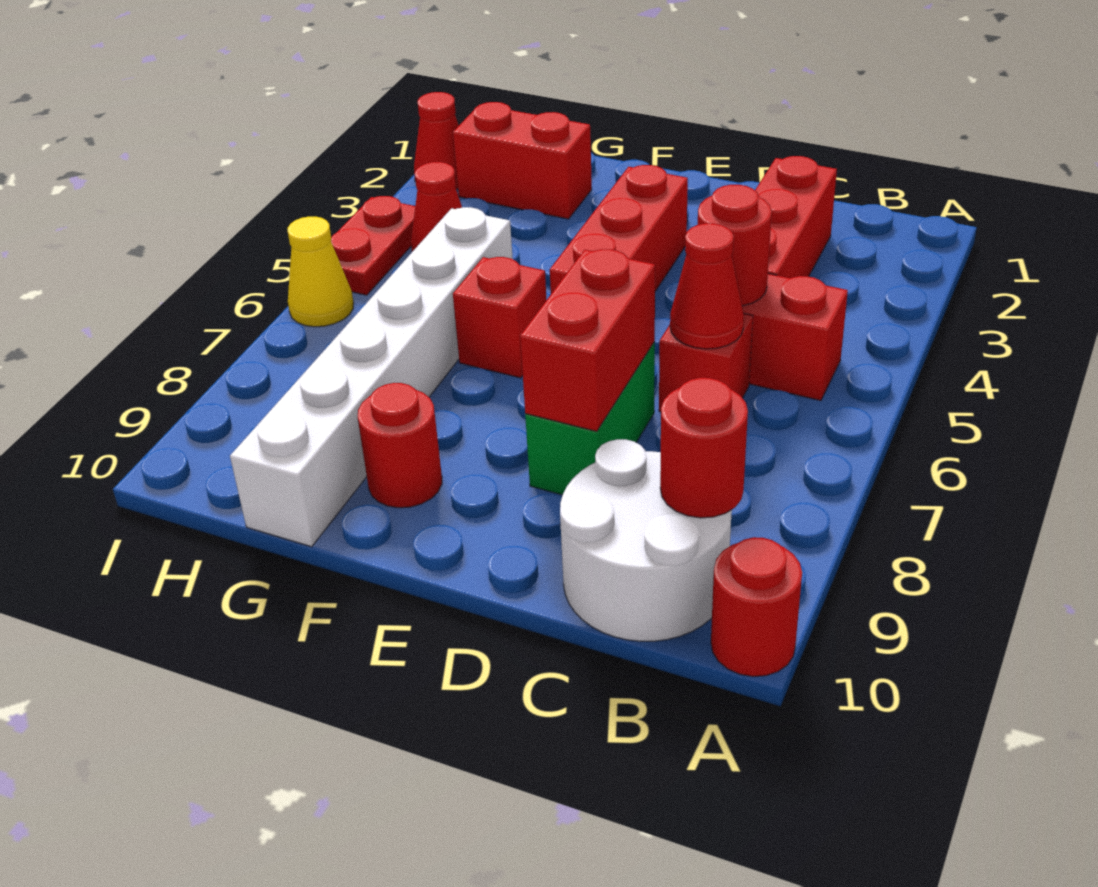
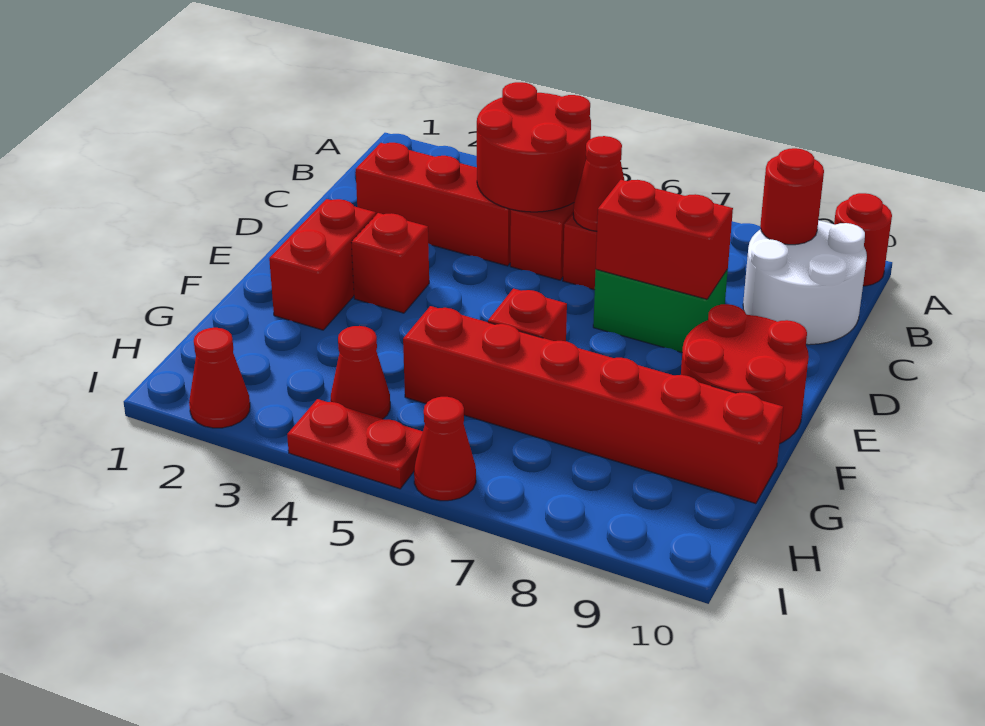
red 1x1 round brick [698,185,772,306] -> red 2x2 round brick [477,82,591,212]
red 1x3 brick [550,165,688,294] -> red 1x1 brick [351,213,429,313]
red 1x1 round brick [358,383,442,508] -> red 2x2 round brick [681,304,809,444]
red 1x2 brick [453,102,592,219] -> red 1x2 brick moved to [269,199,376,330]
white 1x6 brick [230,207,513,547] -> red 1x6 brick [403,306,783,504]
yellow 1x1 cone [288,217,354,327] -> red 1x1 cone [414,397,476,501]

